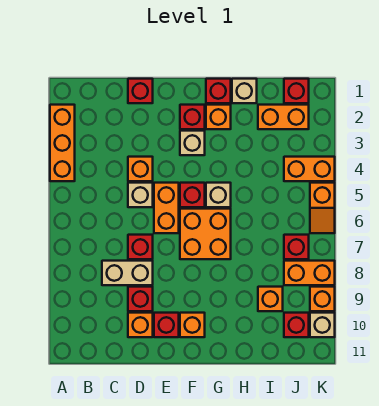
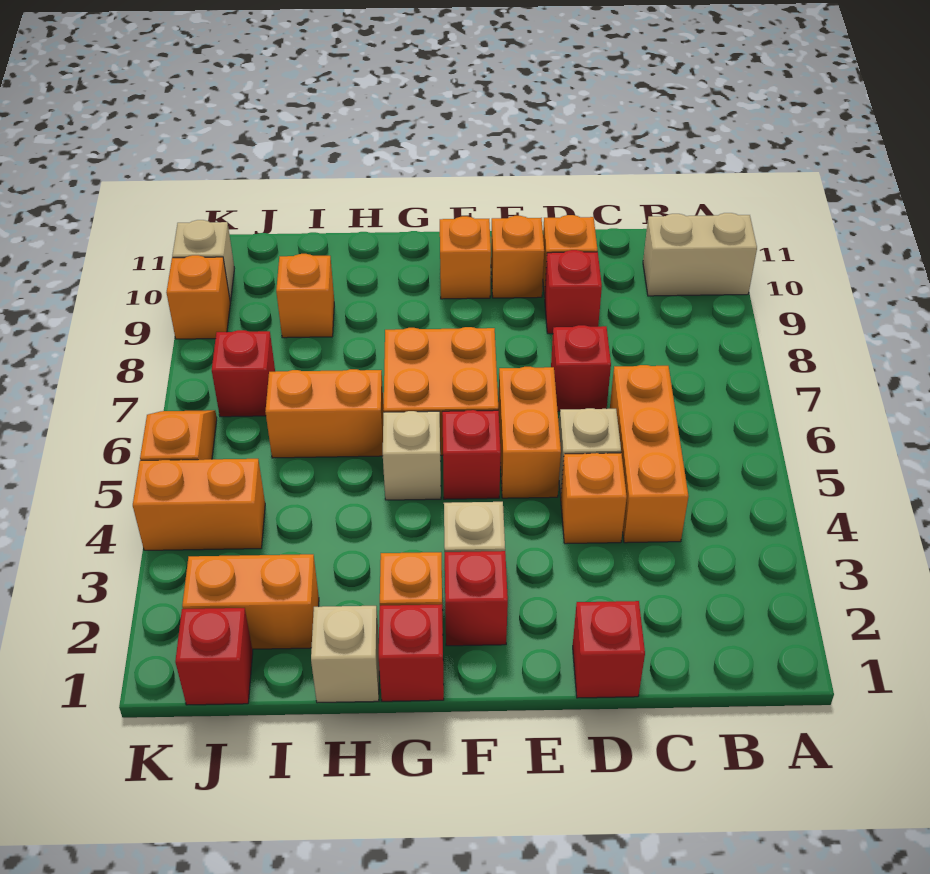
orange 1x3 brick [50,105,75,181] -> orange 1x3 brick moved to [610,365,688,543]
tan 1x2 brick [102,261,153,285] -> tan 1x2 brick moved to [643,213,757,296]
red 1x1 brick [154,313,179,337] -> orange 1x1 brick [491,216,544,298]
orange 1x2 brick [284,261,335,285] -> orange 1x2 brick moved to [265,369,384,458]
red 1x1 brick [284,313,309,337] -> none

